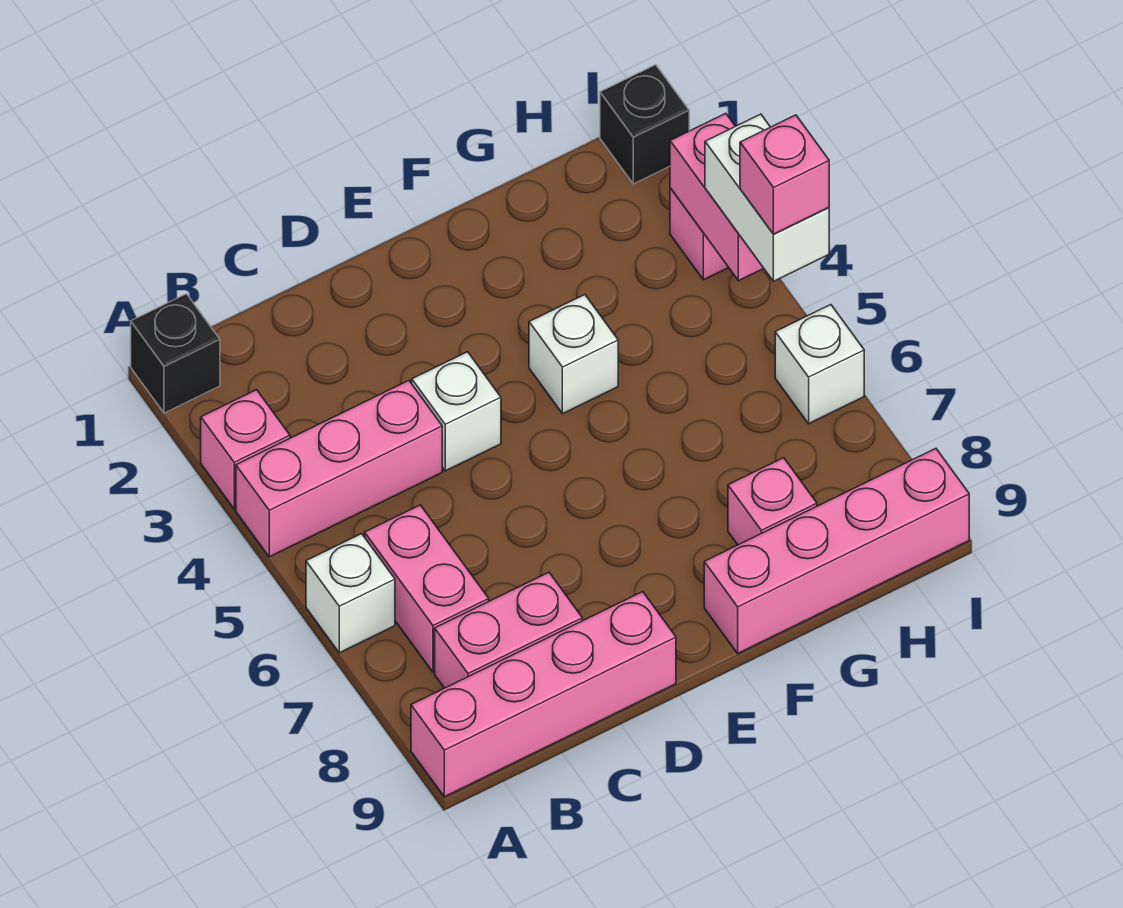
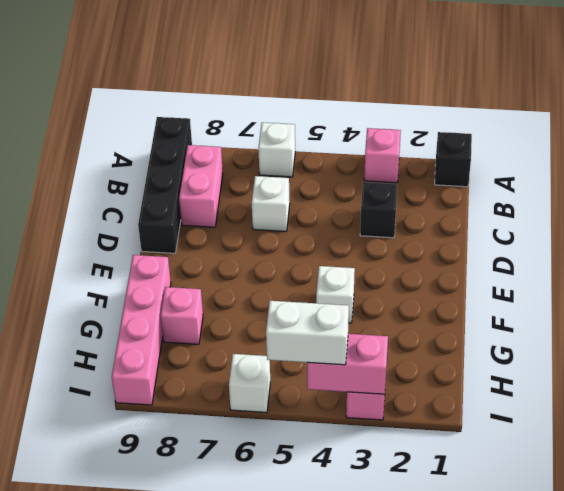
pink 1x3 brick [236,381,442,557] -> none
pink 1x4 brick [411,592,676,797] -> black 1x4 brick [138,117,192,253]
pink 1x2 brick [365,505,489,672] -> none
white 1x1 brick [412,352,501,471] -> white 1x1 brick moved to [252,176,290,231]
black 1x1 brick [600,65,689,184] -> black 1x1 brick moved to [360,182,397,238]
pink 1x1 brick [740,115,829,234] -> none

